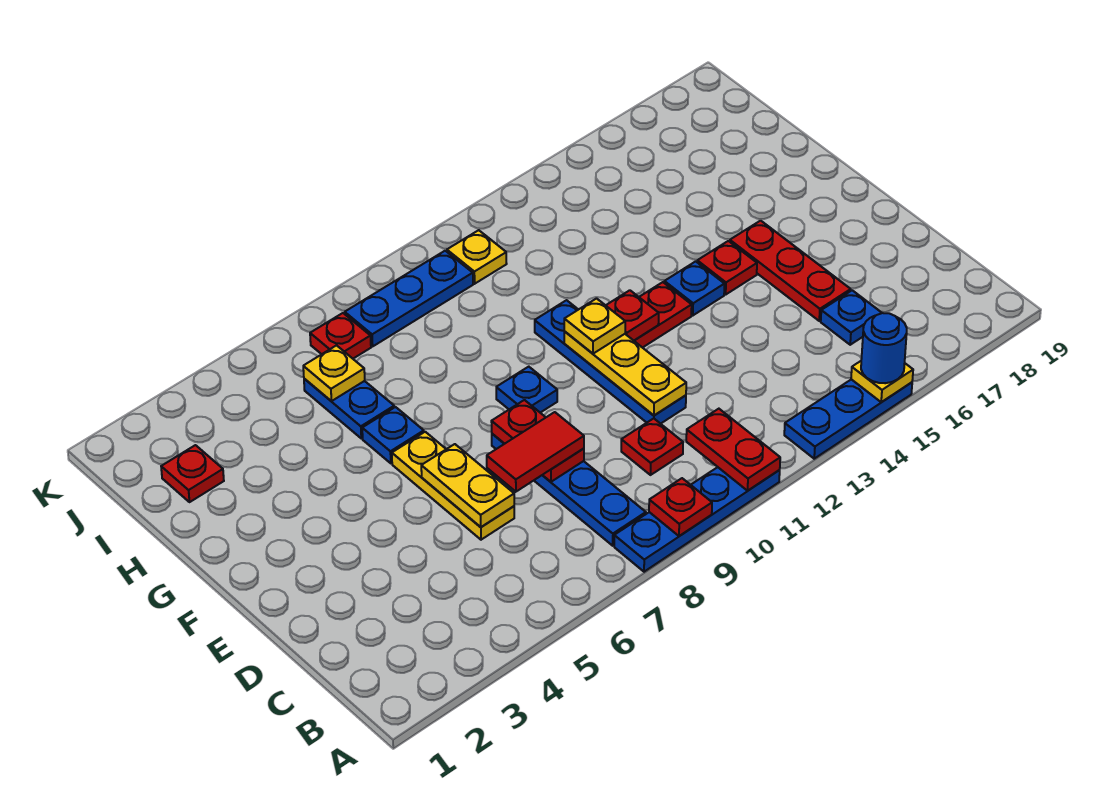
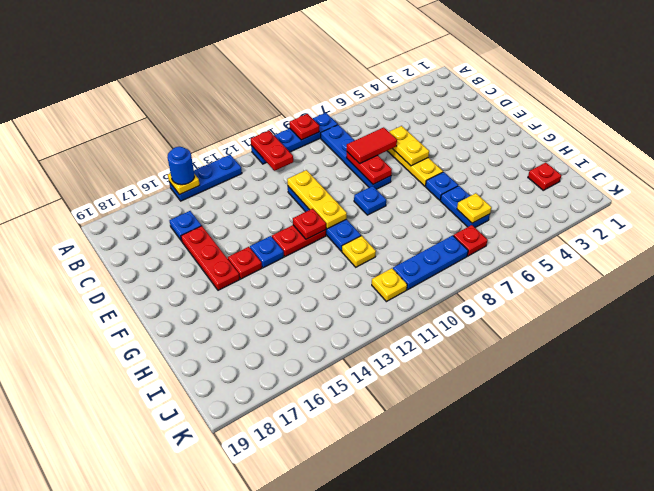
red 1x1 plate [621,418,683,475] -> none
yellow 1x1 plate [564,299,625,354] -> yellow 1x1 plate moved to [342,236,376,267]

